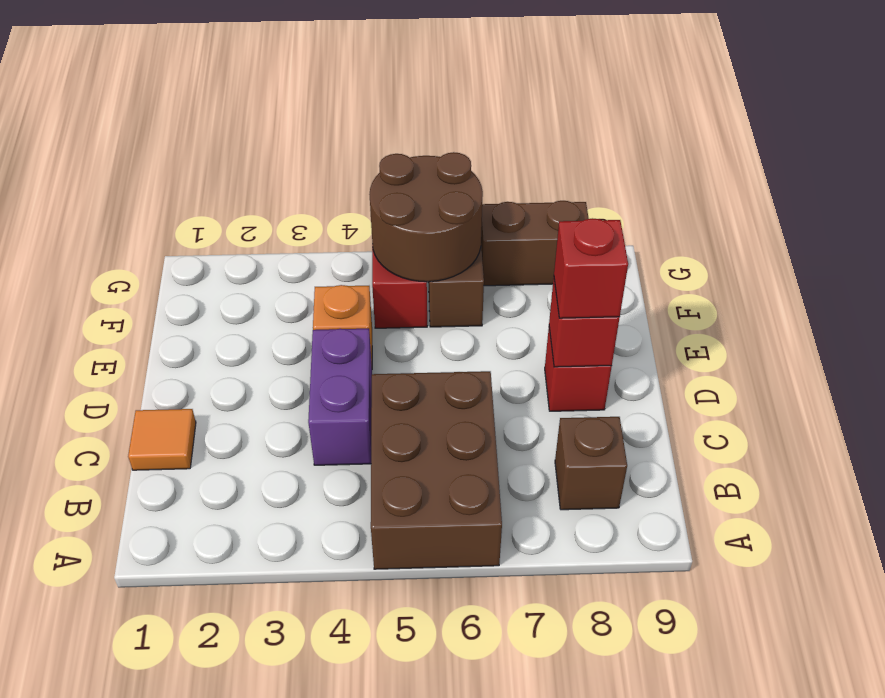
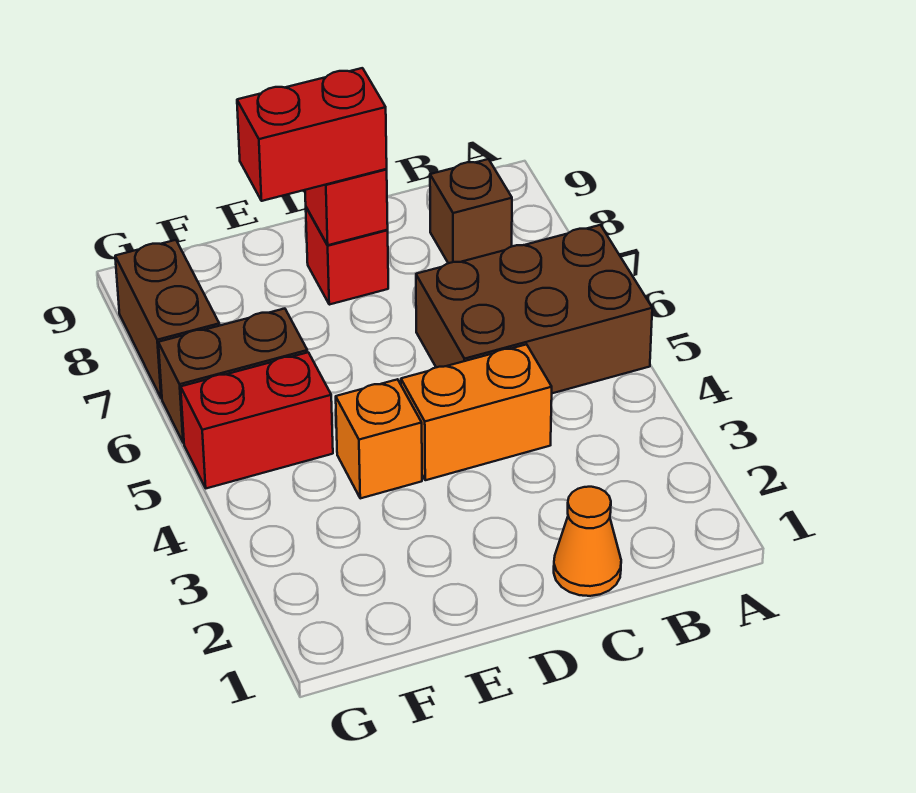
orange 1x1 tile [128,409,196,470] -> orange 1x1 cone [554,487,621,596]
purple 1x2 brick [308,329,372,465] -> orange 1x2 brick [401,344,552,480]
red 1x1 brick [554,218,628,318] -> red 1x2 brick [237,68,387,201]
brown 2x2 round brick [369,152,483,282] -> none

